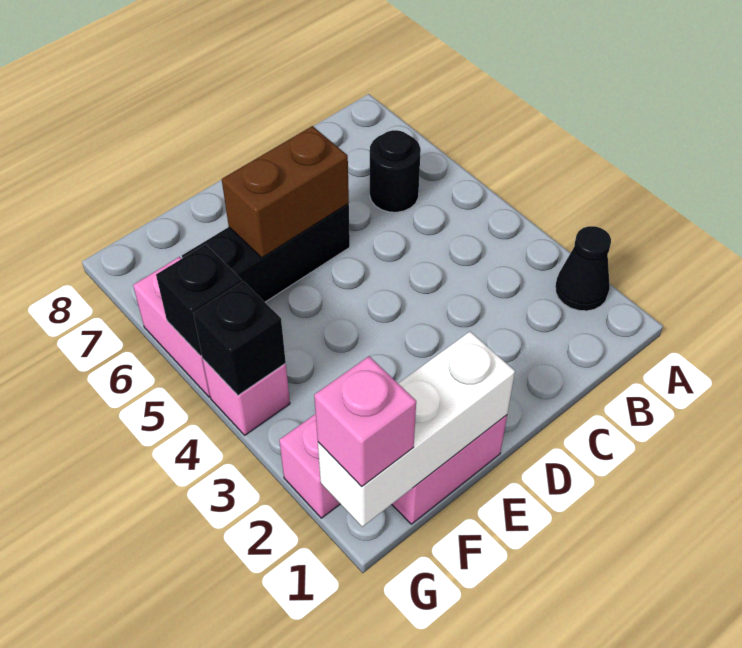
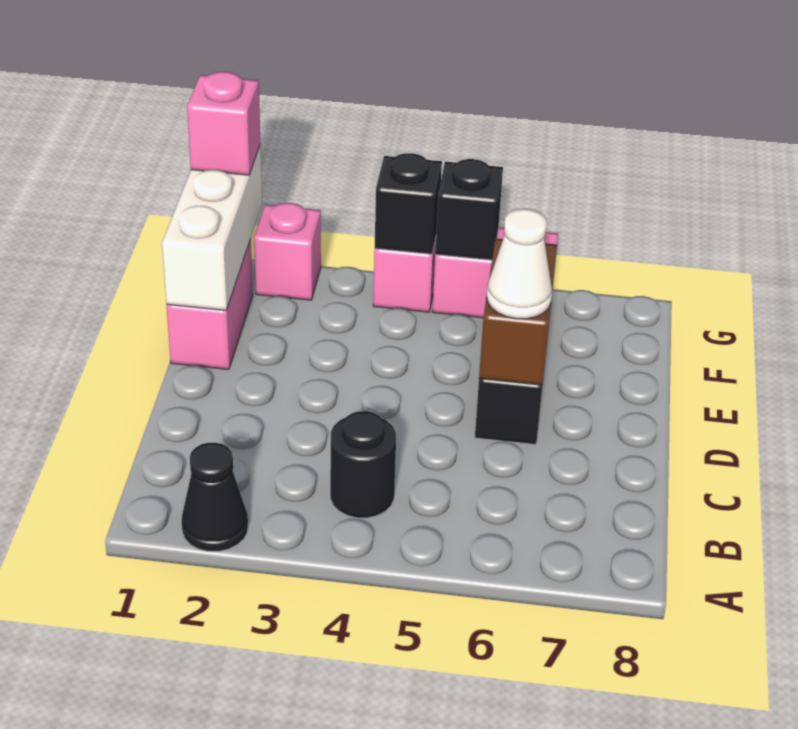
black 1x1 round brick [370,130,421,212] -> black 1x1 round brick moved to [330,411,396,518]
none -> white 1x1 cone [487,209,552,319]

